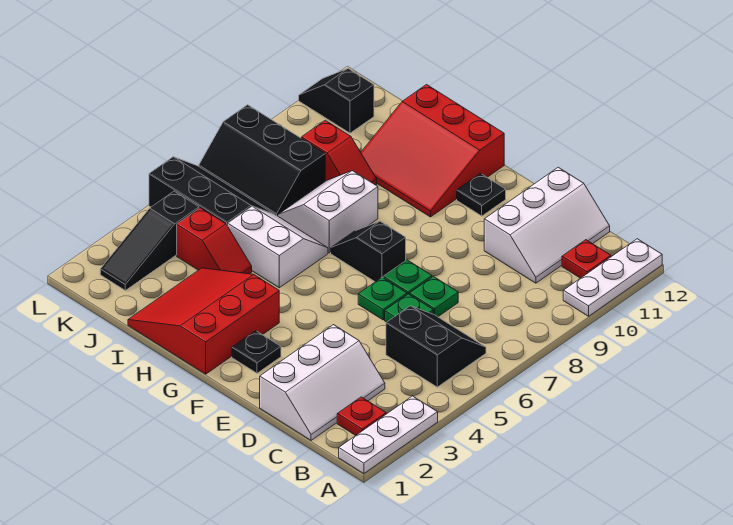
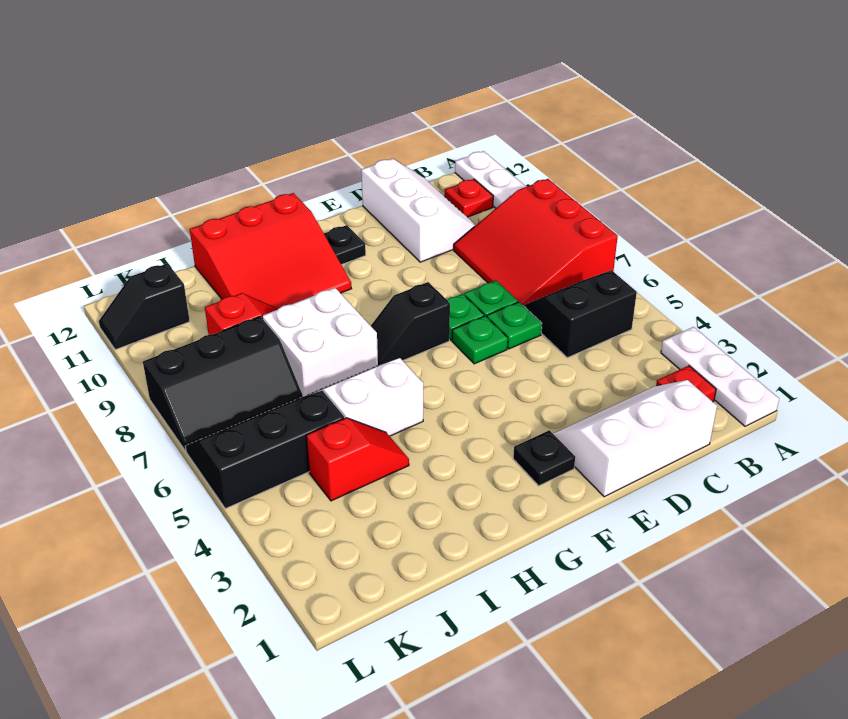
white 2x3 slope [260,325,385,440] -> white 2x3 slope turned to [553,380,717,497]
red 3x3 slope [128,268,279,374] -> red 3x3 slope moved to [454,179,618,305]
white 2x2 slope [278,171,378,253] -> white 2x2 brick [262,288,378,397]
black 1x3 slope [100,191,199,290] -> none

